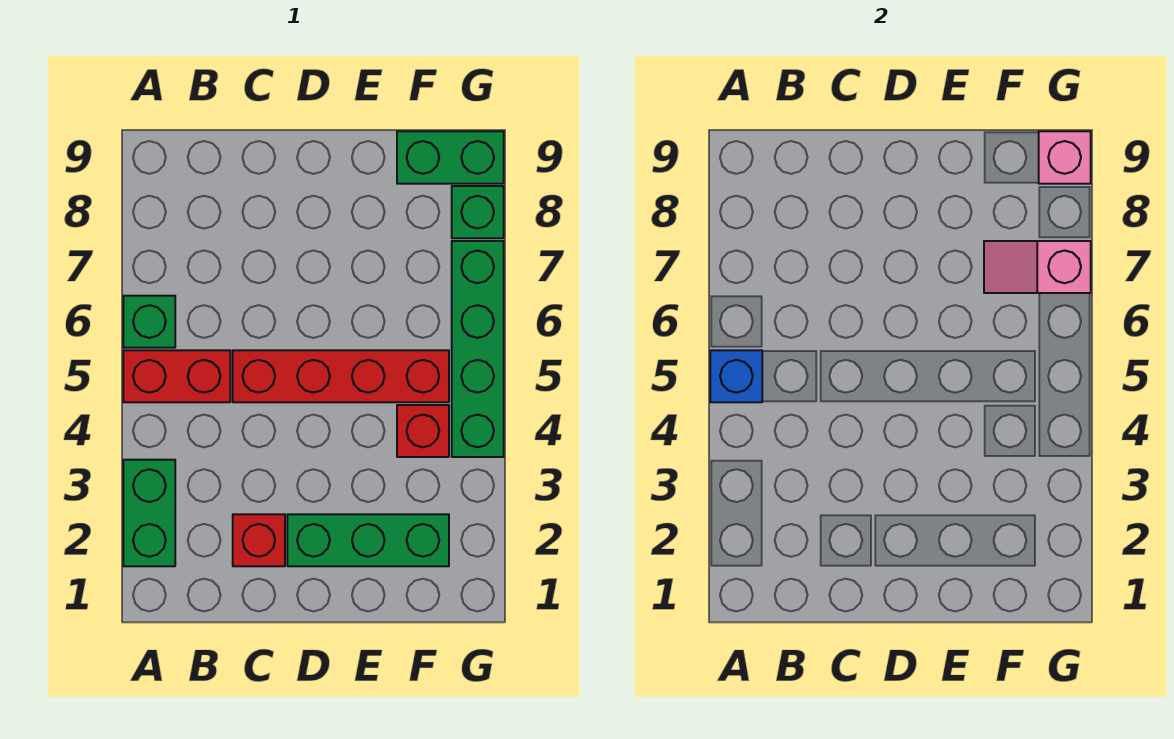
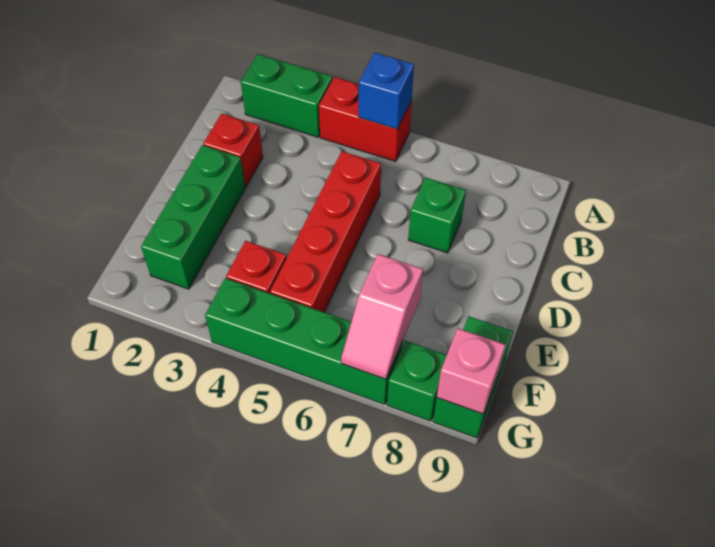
red 1x2 brick [123,350,230,402] -> red 1x2 brick turned to [319,77,412,161]
green 1x1 brick [123,296,175,348] -> green 1x1 brick moved to [408,177,466,253]
pink 1x2 slope [984,241,1091,293] -> pink 1x2 slope turned to [341,254,423,379]

